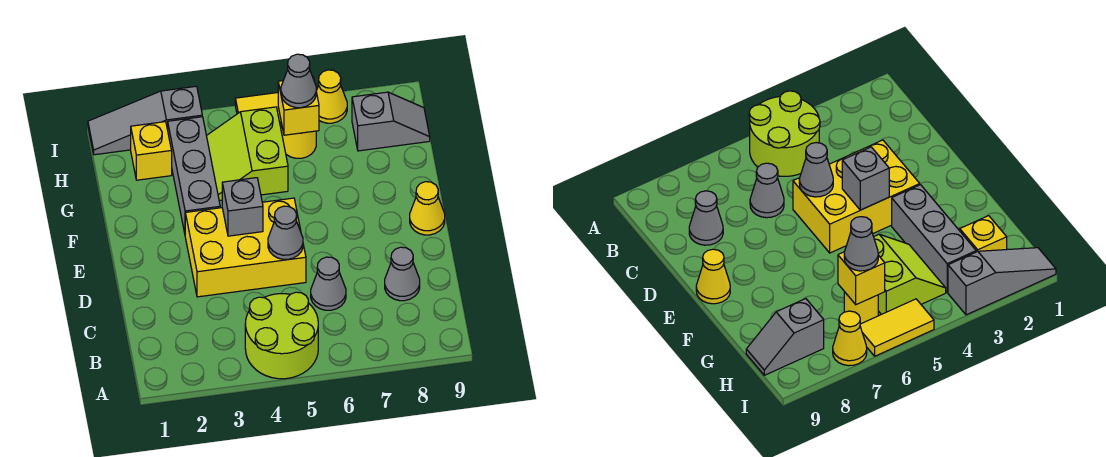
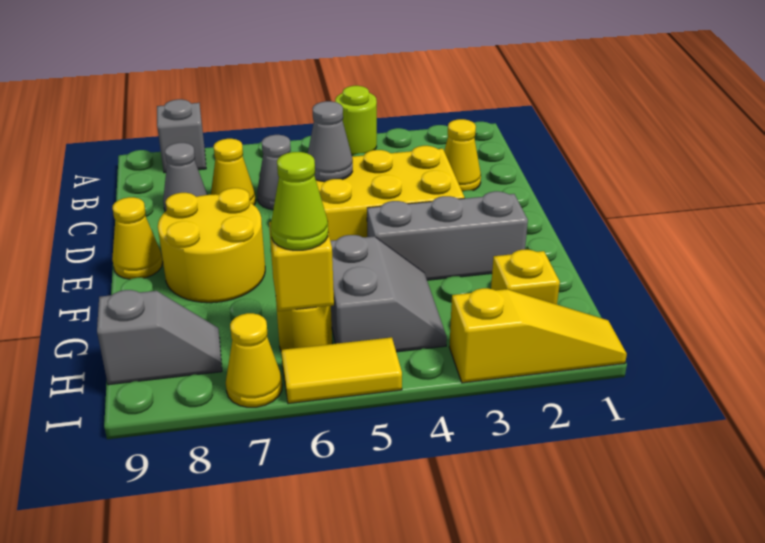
lime 2x2 round brick [245,292,318,379] -> lime 1x1 round brick [335,86,377,156]
none -> yellow 1x1 cone [444,119,481,191]
none -> yellow 1x1 cone [211,139,256,205]
grey 1x1 brick [222,178,263,236] -> grey 1x1 brick moved to [157,99,206,173]
none -> yellow 2x2 round brick [158,188,265,303]
grey 1x3 brick [168,117,220,233] -> grey 1x3 brick turned to [367,191,528,280]
lime 2x2 slope [207,107,288,200] -> grey 2x2 slope [330,235,447,352]
grey 1x1 cone [281,54,316,108] -> lime 1x1 cone [271,152,328,250]
grey 1x2 slope [352,92,430,151] -> grey 1x2 slope turned to [97,290,222,385]
grey 1x3 slope [88,86,202,155] -> yellow 1x3 slope [449,288,627,383]

